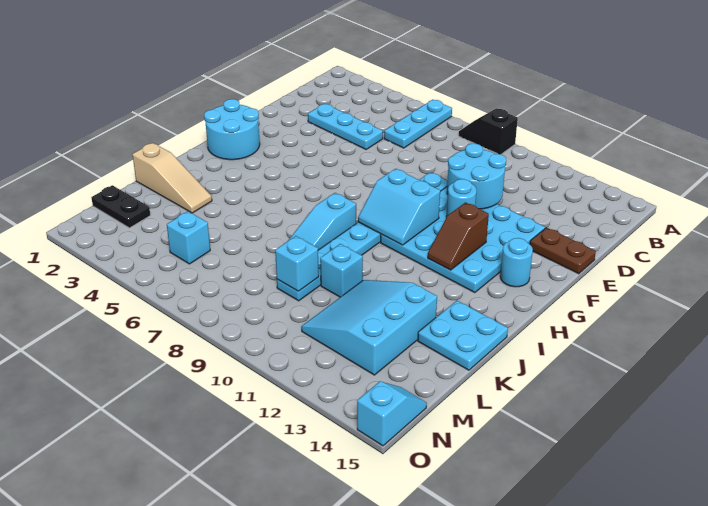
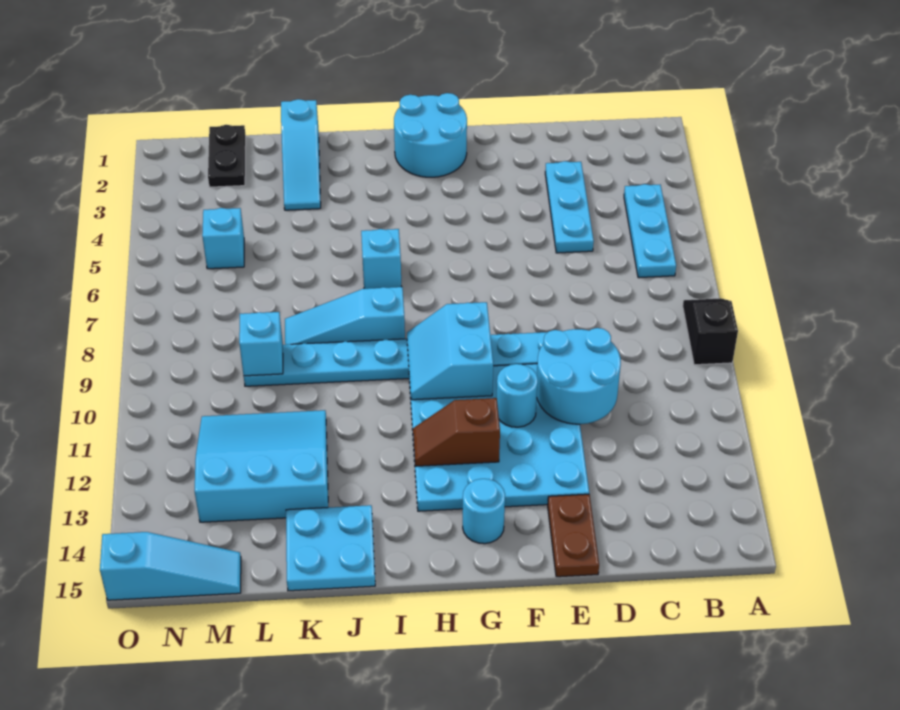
cyan 1x3 plate [384,100,452,148] -> cyan 1x3 plate turned to [624,184,676,278]
tan 1x3 slope [132,143,212,213] -> cyan 1x3 slope [281,99,321,210]
cyan 1x1 brick [320,244,363,297] -> cyan 1x1 brick moved to [361,229,402,289]
cyan 1x2 slope [357,381,427,446] -> cyan 1x3 slope [100,532,241,600]

